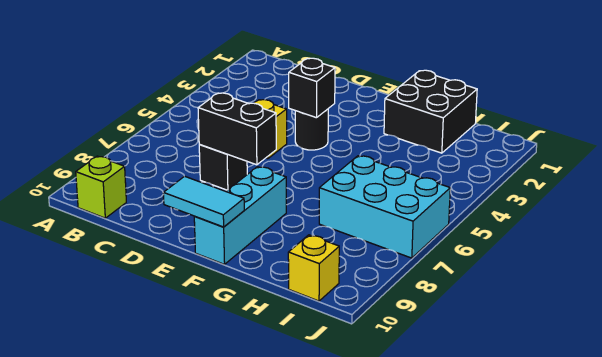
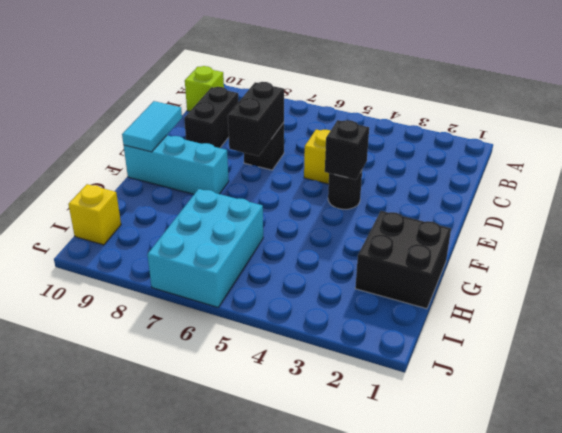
none -> black 1x2 brick [184,87,239,148]

